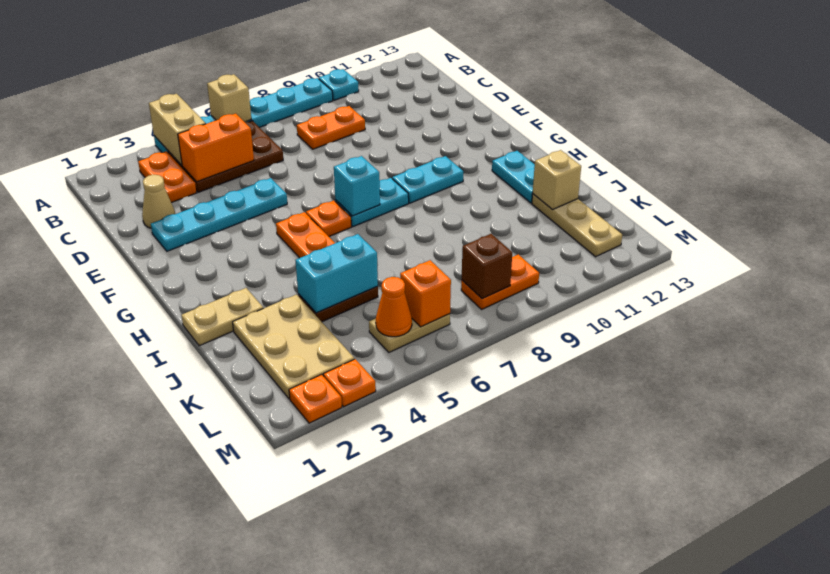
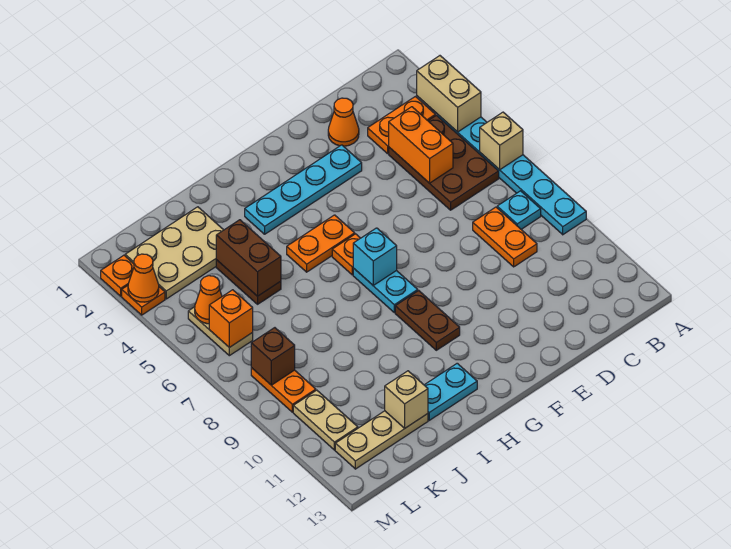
tan 1x2 brick [149,94,206,165] -> tan 1x2 brick turned to [417,56,481,132]
cyan 1x1 plate [319,69,359,100] -> cyan 1x1 plate moved to [497,191,541,229]
tan 1x1 cone [142,175,175,228] -> orange 1x1 cone [328,98,359,146]
cyan 1x4 plate [151,178,287,251] -> cyan 1x4 plate turned to [245,145,362,234]
cyan 1x2 plate [392,156,464,203] -> brown 1x2 plate [395,291,460,350]
tan 1x2 plate [181,288,263,346] -> tan 1x2 plate moved to [293,390,358,450]
cyan 1x2 brick [296,234,378,313] -> brown 1x2 brick [216,220,281,296]
none -> orange 1x1 cone [128,254,159,302]

